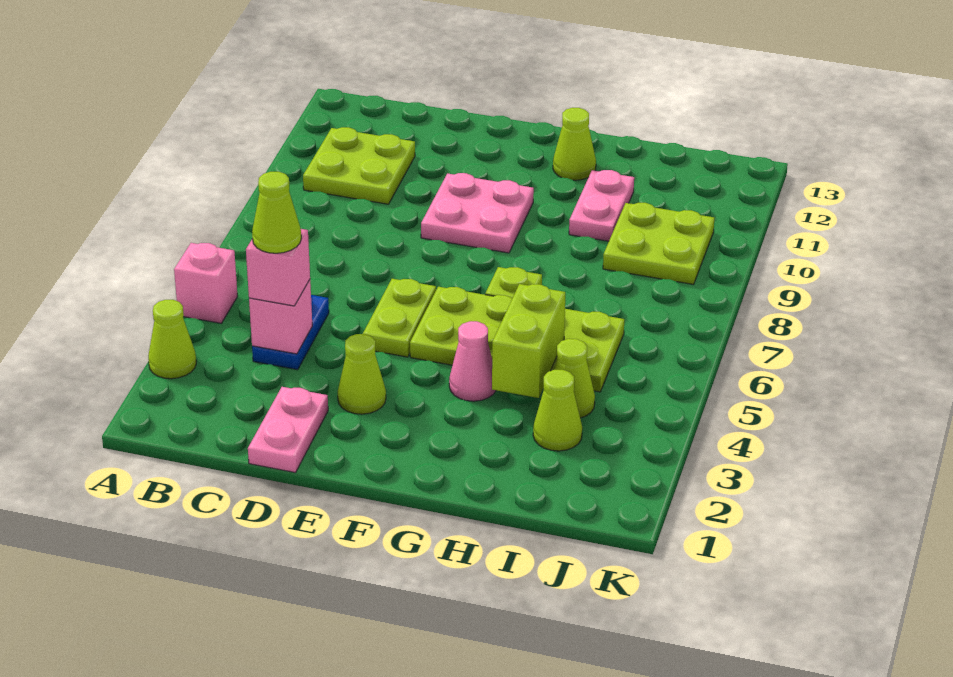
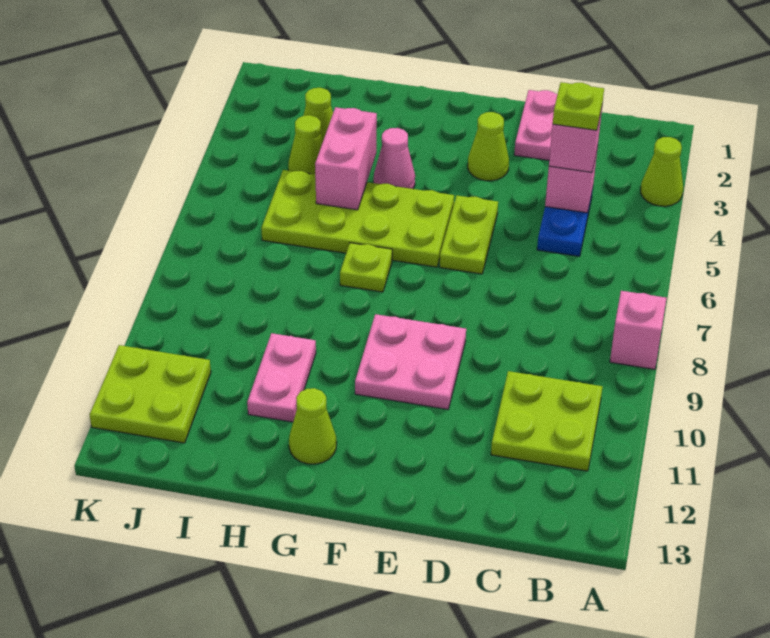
pink 1x1 brick [174,243,238,323] -> pink 1x1 brick moved to [610,291,667,369]
lime 1x1 cone [252,172,301,253] -> lime 1x1 plate [553,82,604,130]
lime 1x2 brick [492,284,565,398] -> pink 1x2 brick [315,107,377,210]
lime 2x2 plate [603,203,714,284] -> lime 2x2 plate moved to [90,345,211,443]

